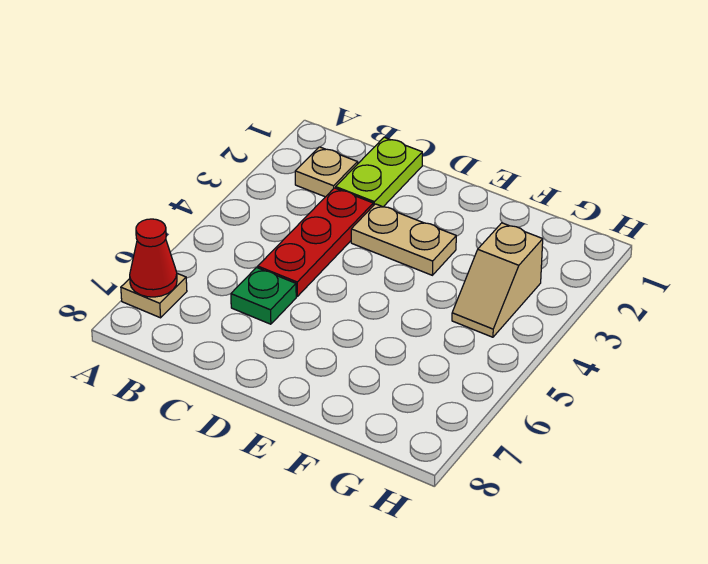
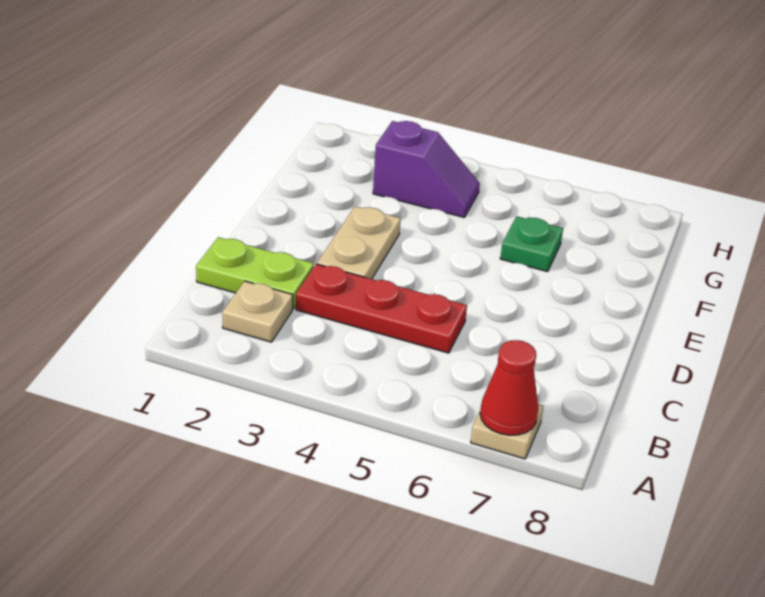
green 1x1 plate [231,268,296,324] -> green 1x1 plate moved to [500,216,563,272]
tan 1x2 slope [452,223,543,337] -> purple 1x2 slope [373,121,480,217]

